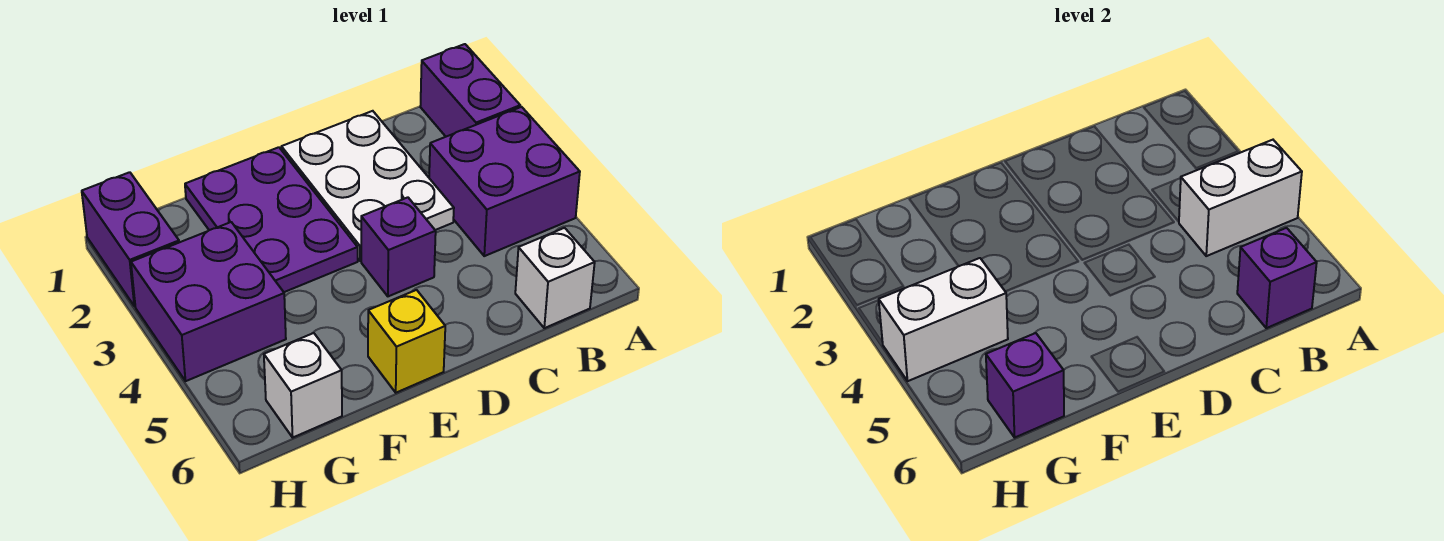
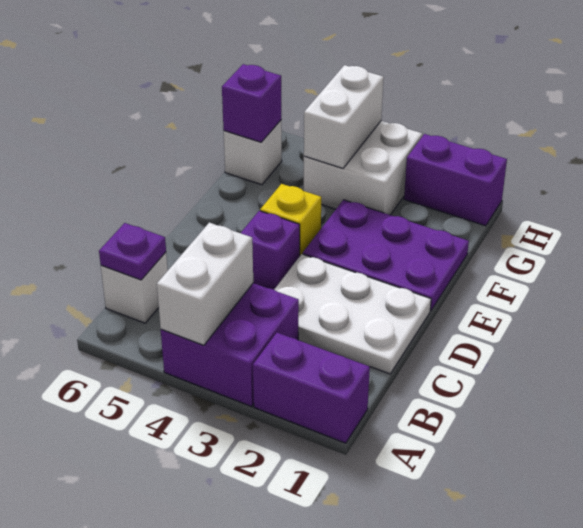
purple 1x1 brick [1237,228,1317,328] -> purple 1x1 plate [99,223,166,280]
yellow 1x1 brick [368,290,445,393] -> yellow 1x1 brick moved to [260,184,321,255]
purple 2x2 brick [131,222,286,381] -> white 2x2 brick [304,121,422,215]

